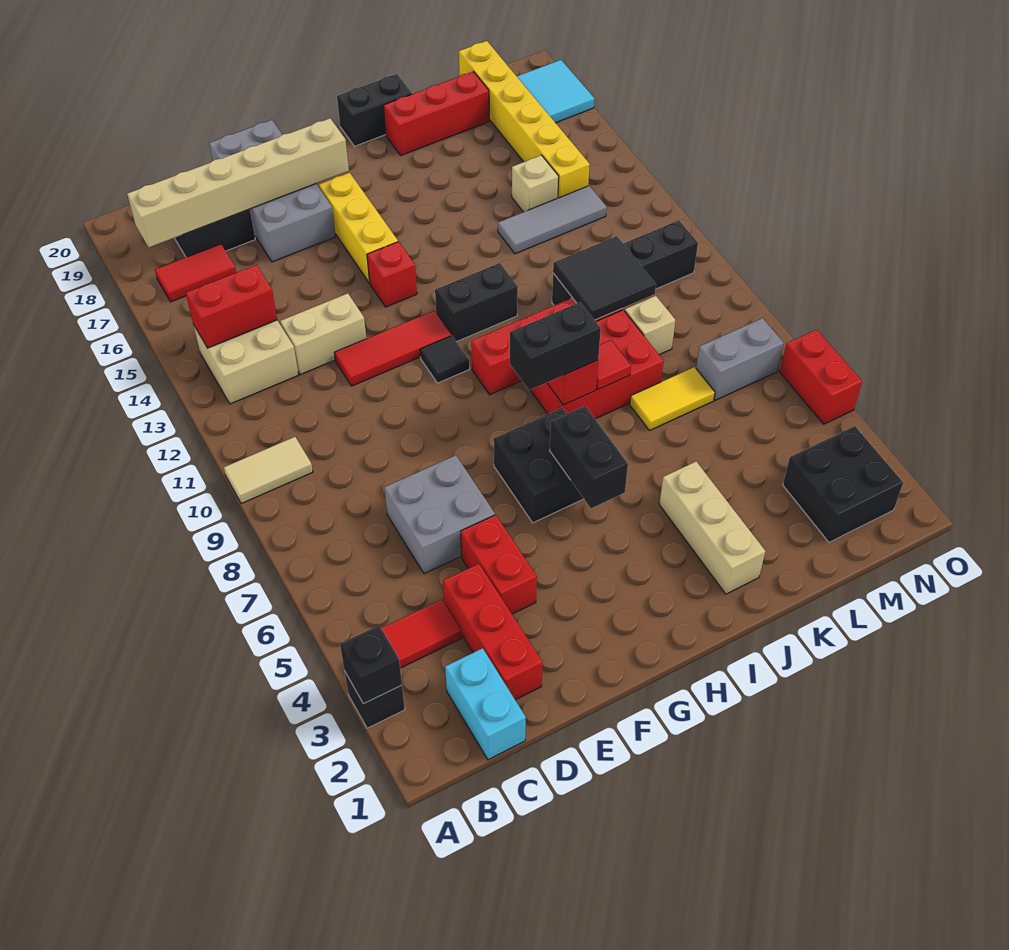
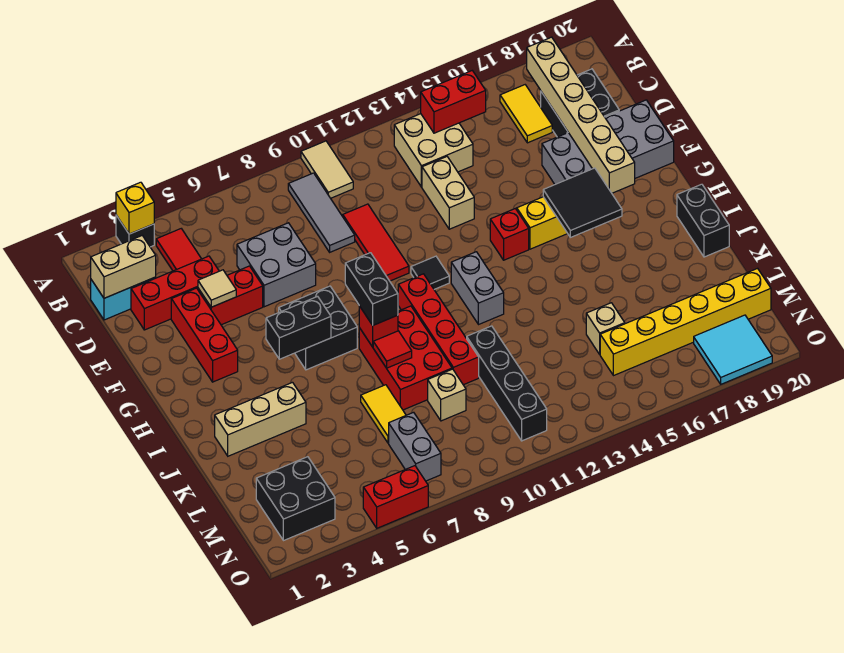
black 1x1 brick [340,626,402,704] -> yellow 1x1 brick [116,182,154,234]
red 1x2 brick [186,265,277,348] -> red 1x2 brick turned to [421,71,486,133]
red 1x2 tile [155,244,236,302] -> yellow 1x2 tile [500,85,552,143]
none -> tan 1x2 brick [91,236,156,298]
none -> tan 1x1 tile [198,270,236,307]
red 1x3 tile [334,311,451,386] -> red 1x3 tile moved to [343,204,409,281]
black 1x2 brick [435,263,518,342] -> grey 1x2 brick [451,252,504,325]
red 1x3 brick [383,72,489,155] -> red 1x3 brick moved to [171,288,238,382]
black 2x2 tile [553,236,656,320] -> black 2x2 tile moved to [543,168,622,237]
grey 1x3 tile [498,186,607,254] -> grey 1x3 tile moved to [288,173,355,252]

